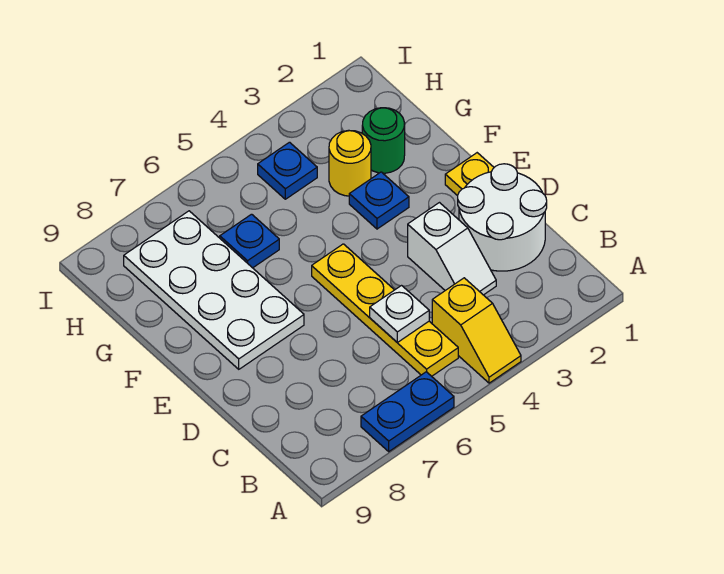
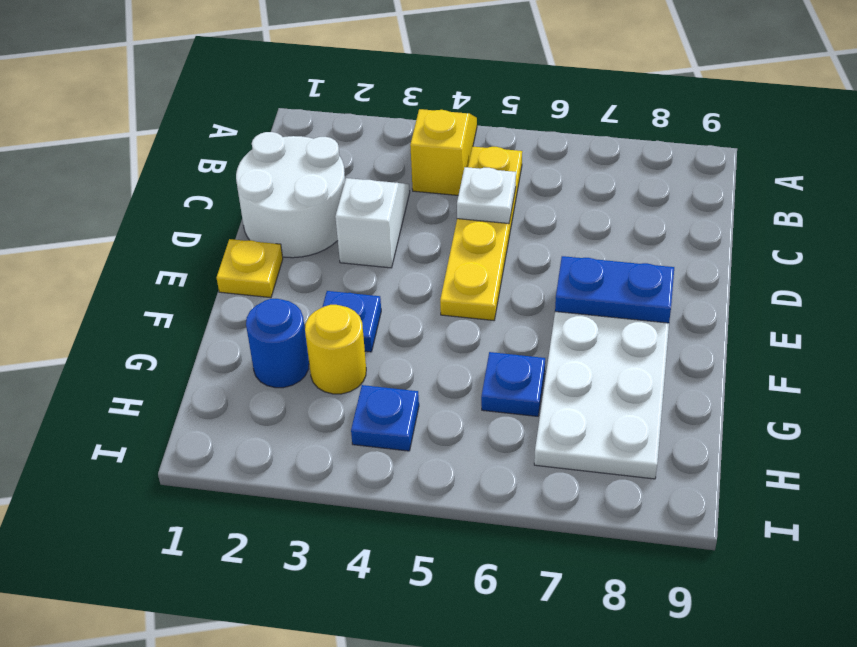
blue 1x2 plate [361,372,454,451] -> blue 1x2 plate moved to [555,256,674,323]
green 1x1 round brick [362,108,405,173] -> blue 1x1 round brick [246,299,309,388]

